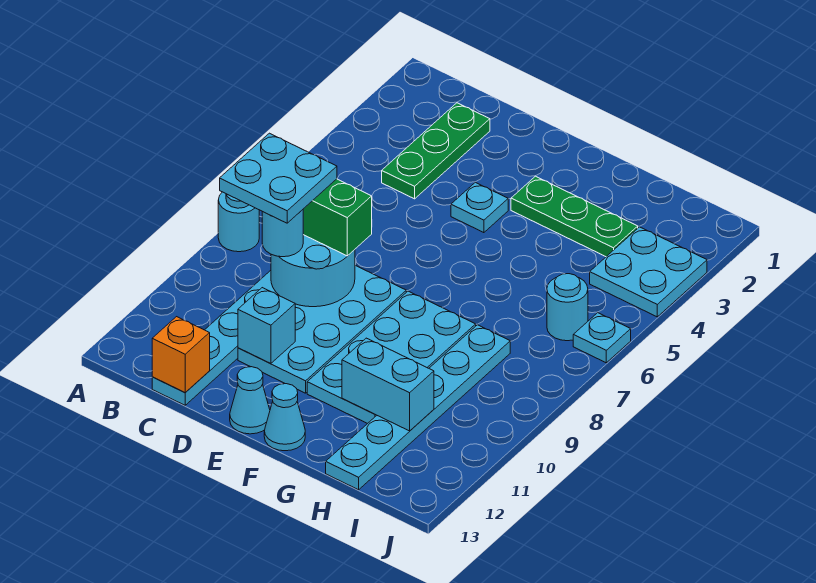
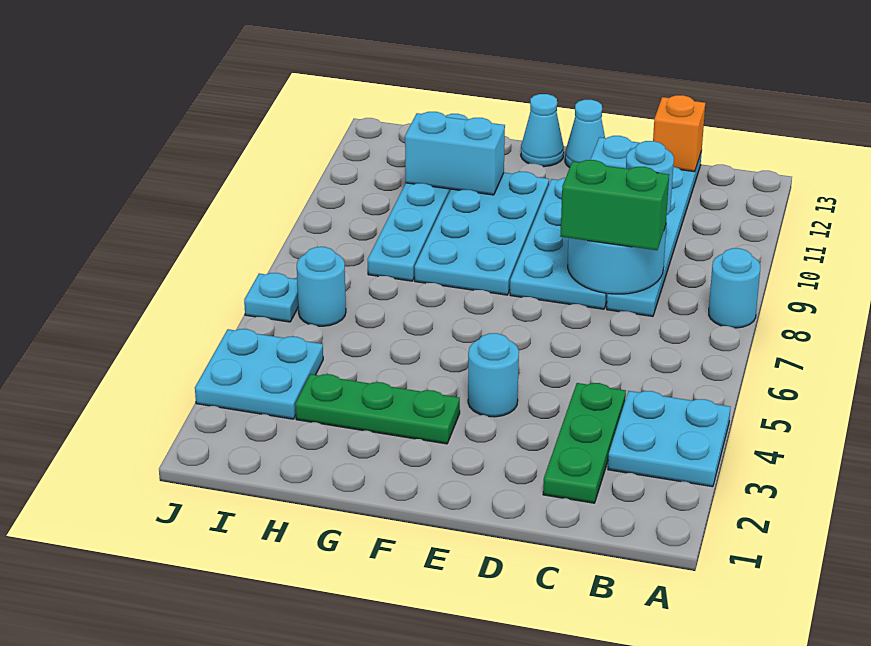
cyan 2x2 plate [220,133,337,223] -> cyan 2x2 plate moved to [608,391,731,487]
cyan 1x1 plate [451,182,508,233] -> cyan 1x1 round brick [468,333,519,417]

